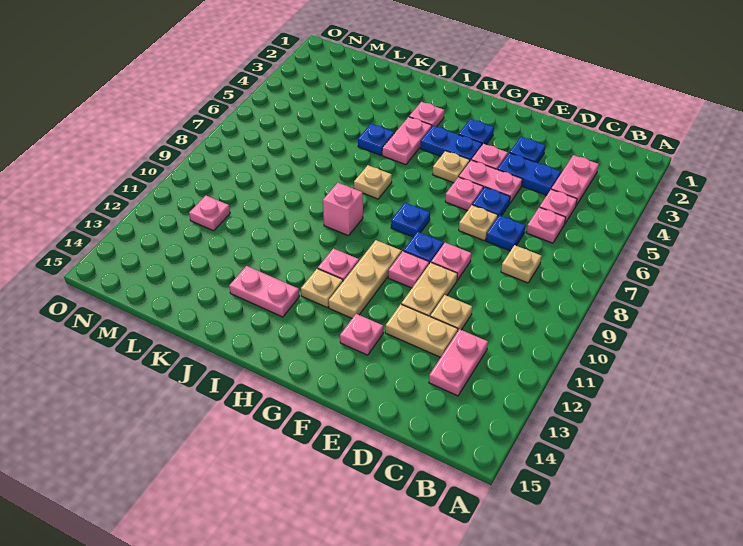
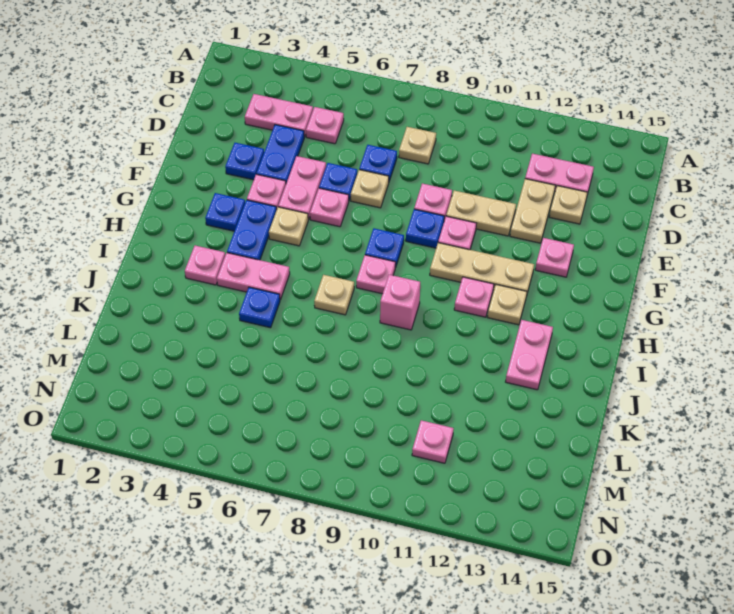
pink 1x1 plate [526,207,566,243] -> pink 1x1 plate moved to [356,255,396,294]
tan 1x1 plate [430,295,472,330] -> tan 1x1 plate moved to [549,186,588,224]

